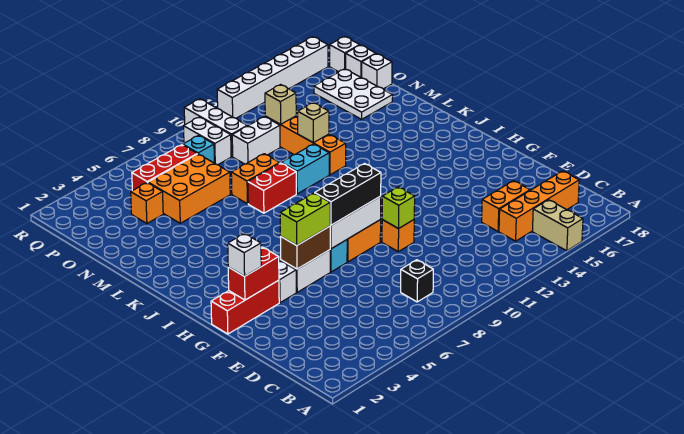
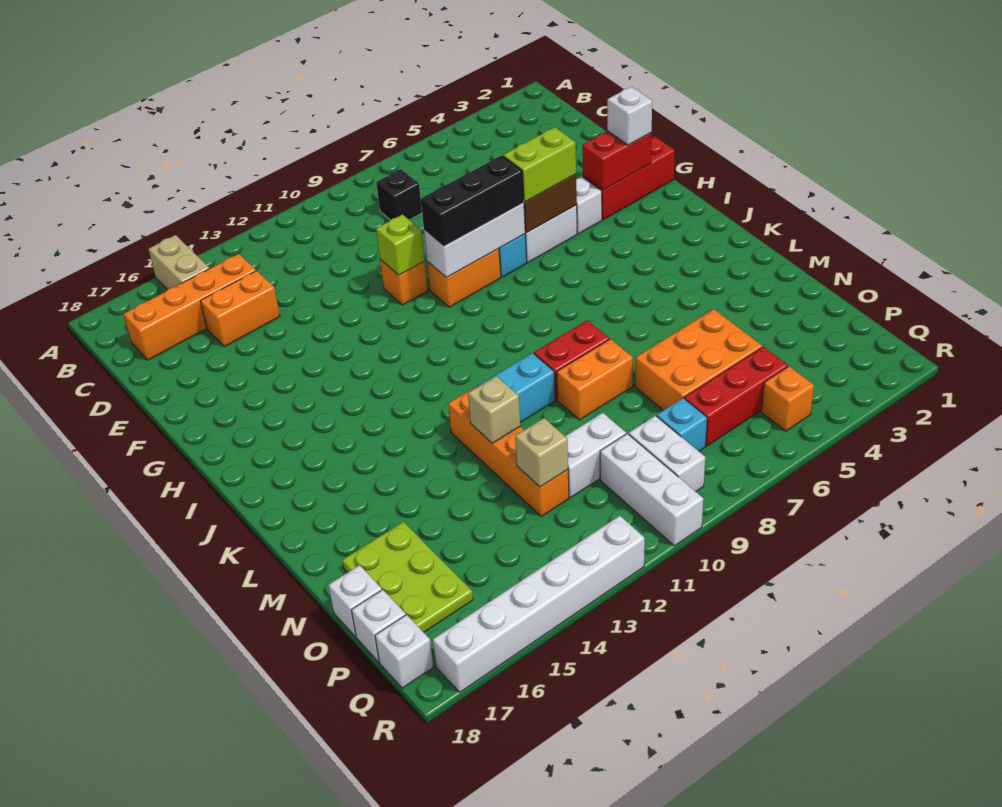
white 2x3 plate [314,69,393,119] -> lime 2x3 plate [342,522,473,632]
orange 1x1 brick [131,183,163,223] -> orange 1x1 brick moved to [761,366,814,431]

